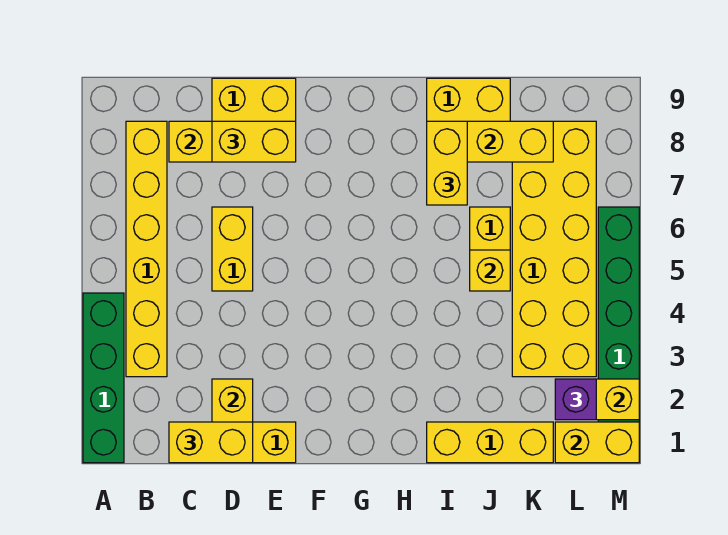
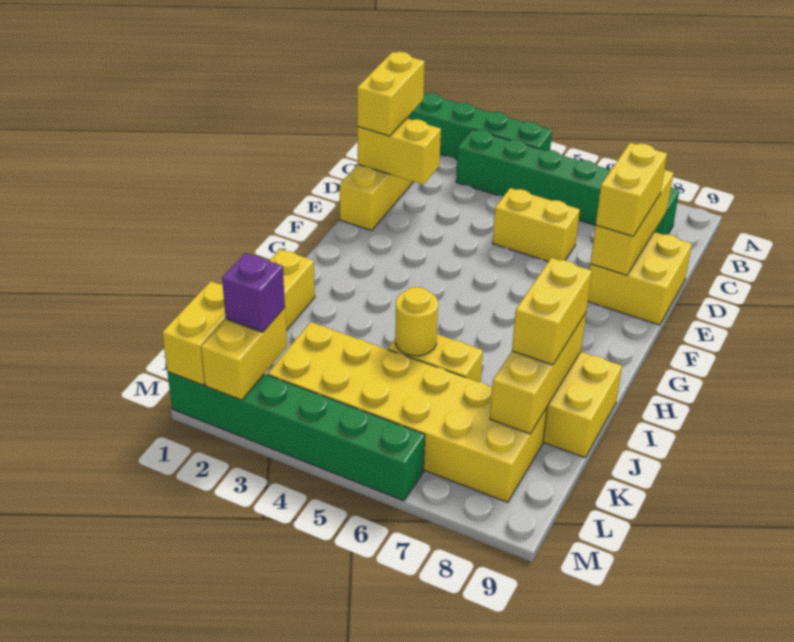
yellow 1x6 brick [126,121,167,377] -> green 1x6 brick [456,129,679,235]
yellow 1x2 brick [427,121,467,205] -> yellow 1x2 brick turned to [512,258,592,365]
yellow 1x1 brick [470,250,510,291] -> yellow 1x1 round brick [395,287,438,356]

